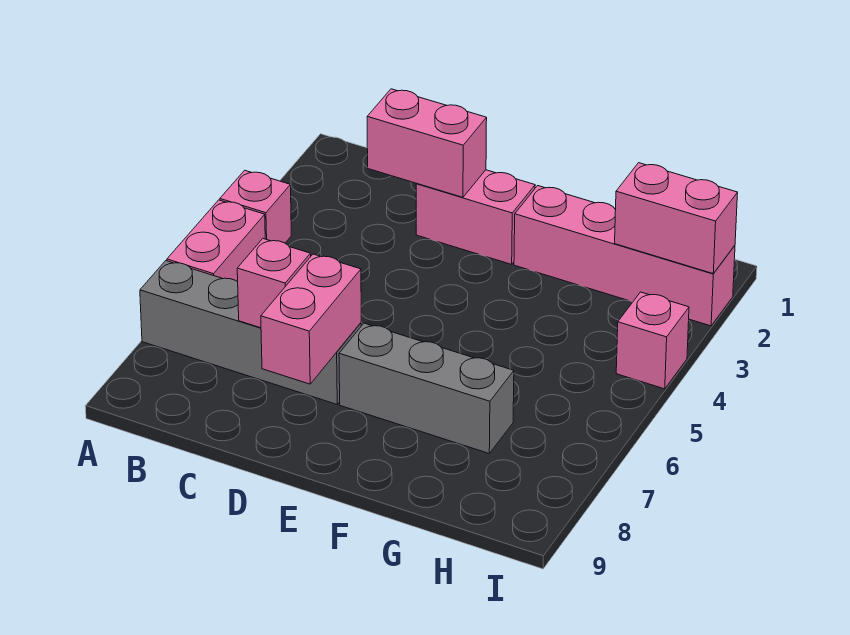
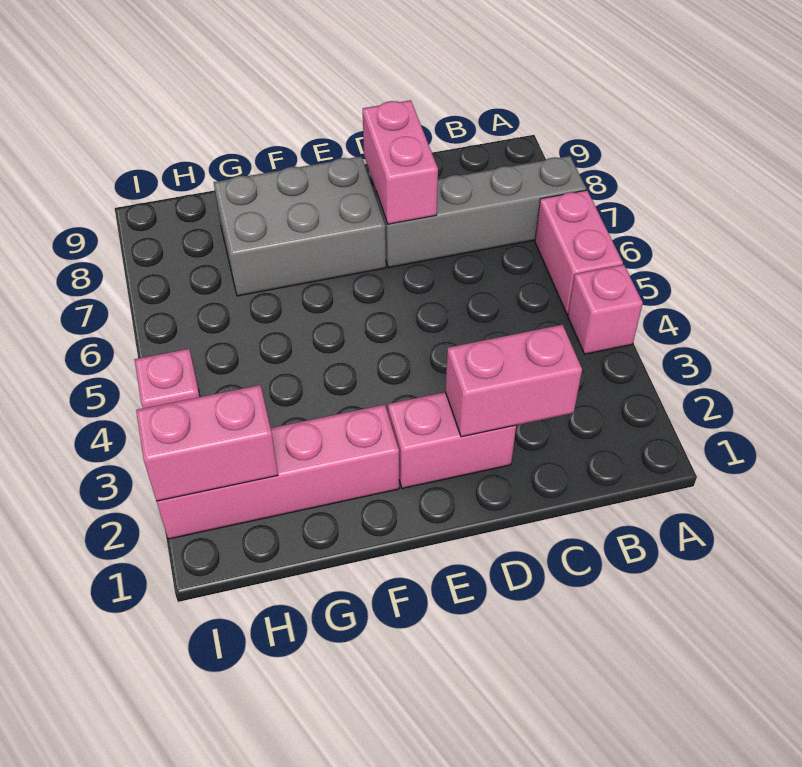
pink 1x1 brick [237,239,311,328] -> none
grey 1x3 brick [339,323,514,453] -> grey 2x3 brick [214,156,386,296]

